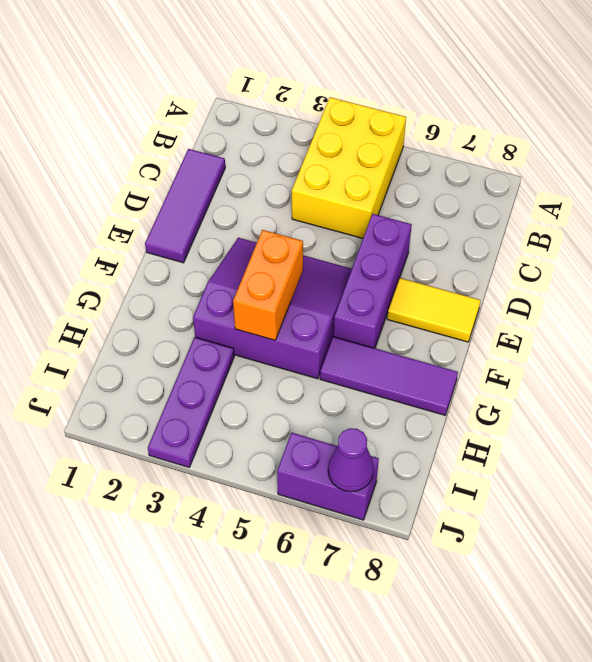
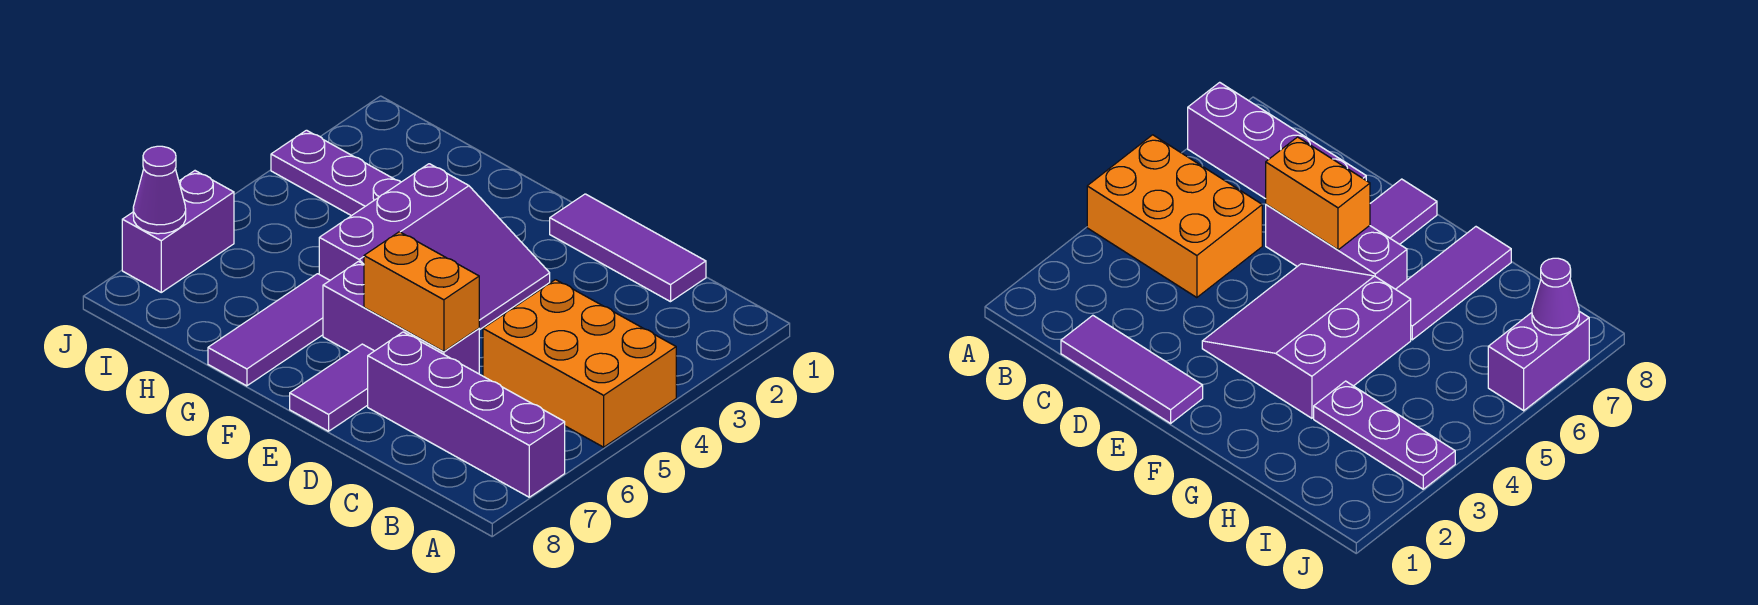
yellow 2x3 brick [292,97,406,238] -> orange 2x3 brick [483,280,676,447]
none -> purple 1x4 brick [368,332,565,497]
yellow 1x2 tile [387,278,481,342] -> purple 1x2 tile [290,344,374,431]
orange 1x2 brick [233,230,303,340] -> orange 1x2 brick moved to [364,232,479,352]

